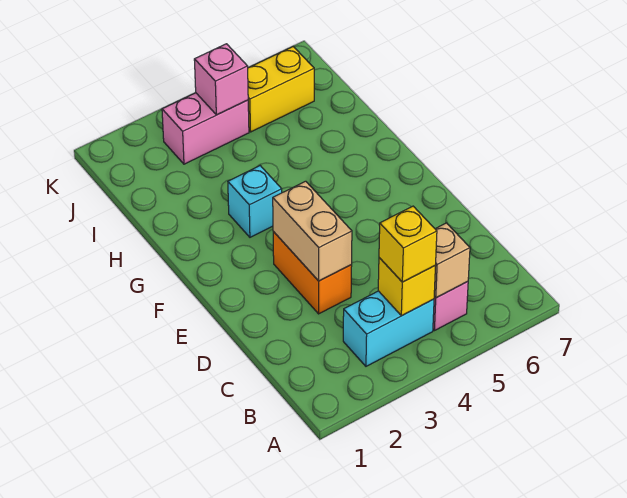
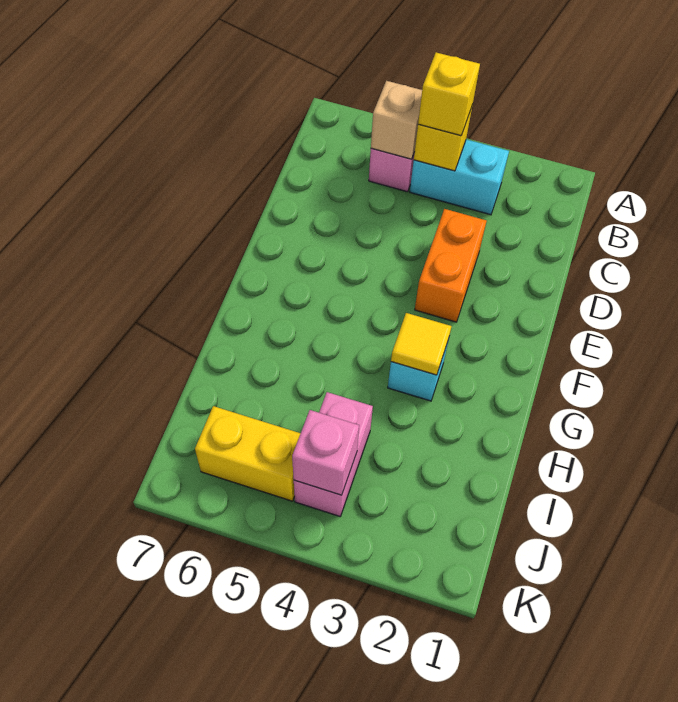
tan 1x2 brick [273,181,352,281] -> none
none -> yellow 1x1 tile [391,313,452,375]
pink 1x2 brick [162,93,249,164] -> pink 1x2 brick turned to [294,392,373,516]

